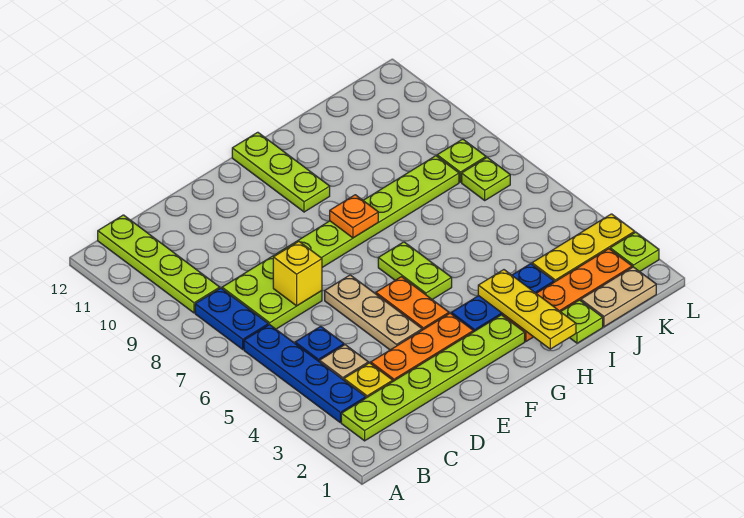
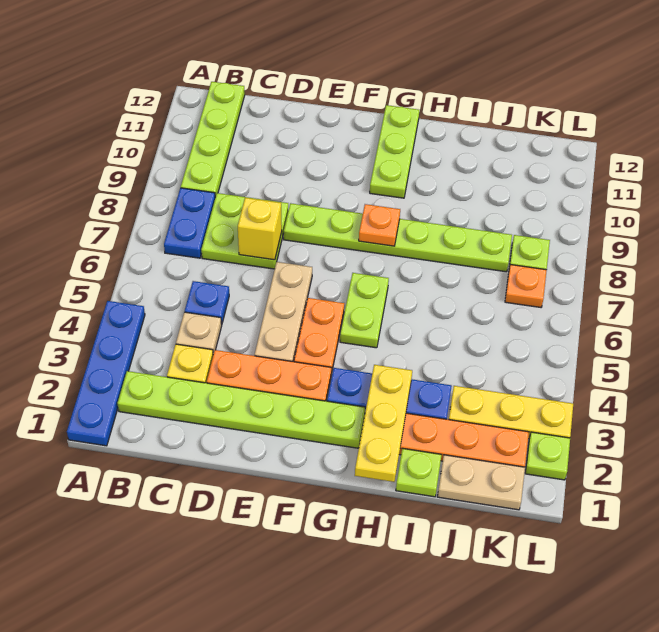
blue 1x4 plate [244,325,366,422] -> blue 1x4 plate moved to [67,301,145,446]
lime 1x1 plate [462,158,510,200] -> orange 1x1 plate [505,265,547,307]

